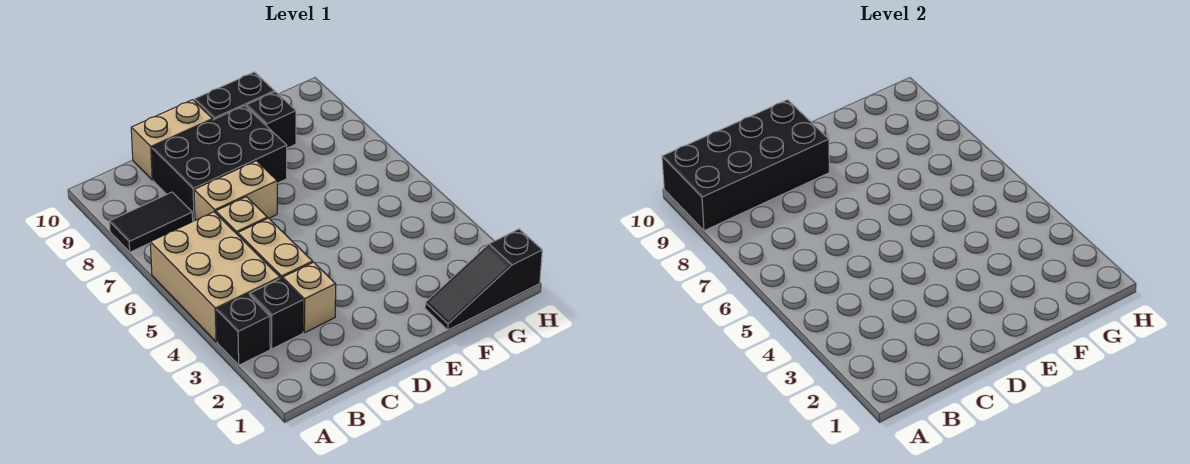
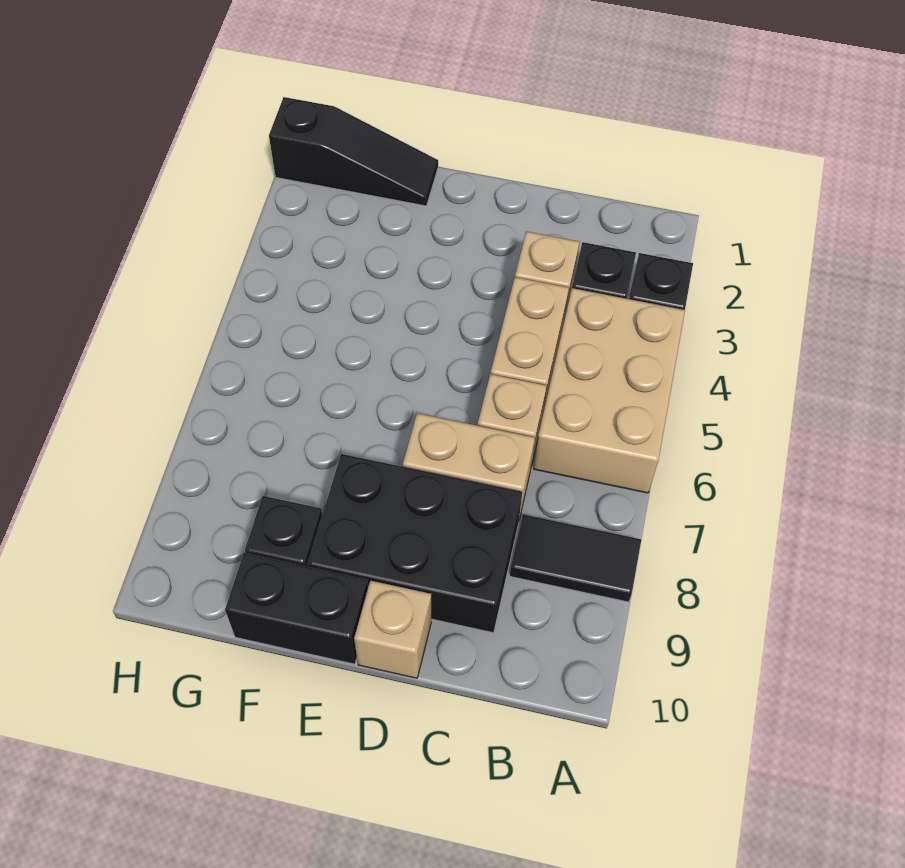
black 2x4 brick [662,100,829,231] -> none
tan 1x2 brick [131,100,213,180] -> tan 1x1 brick [354,581,431,678]

